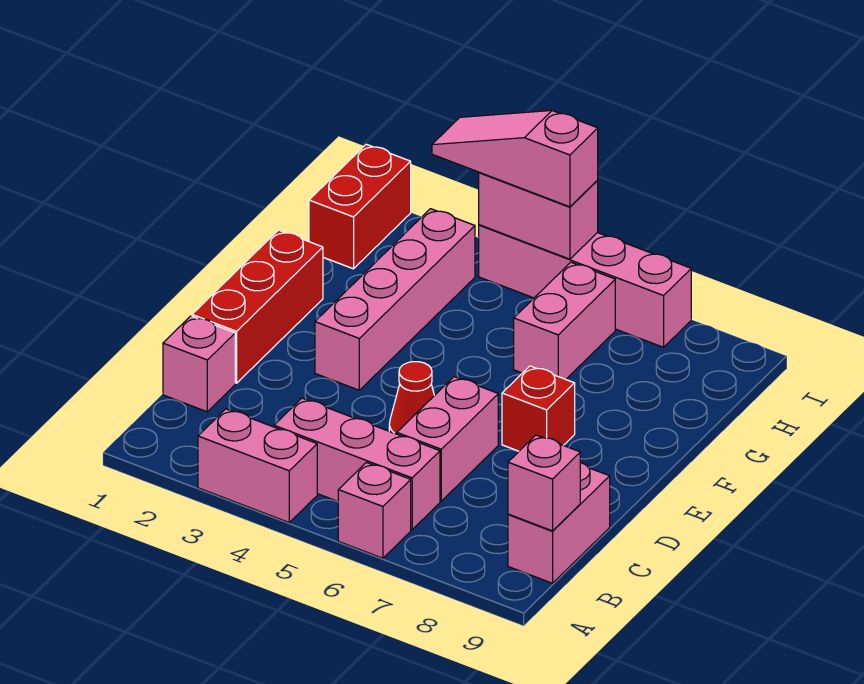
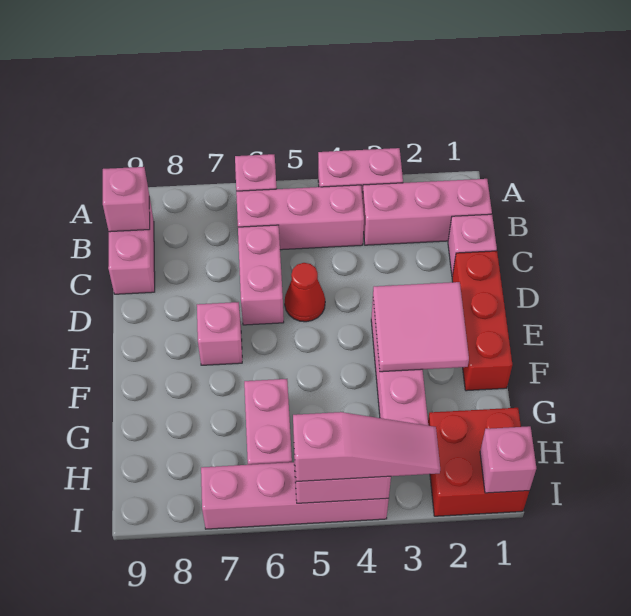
none -> pink 1x3 brick [362,179,492,245]
none -> pink 2x2 tile [373,282,469,372]
red 1x1 brick [502,366,575,451] -> pink 1x1 brick [197,302,242,365]
red 1x2 brick [309,144,411,269] -> red 2x2 brick [428,408,529,516]
none -> pink 1x1 brick [480,426,536,493]

